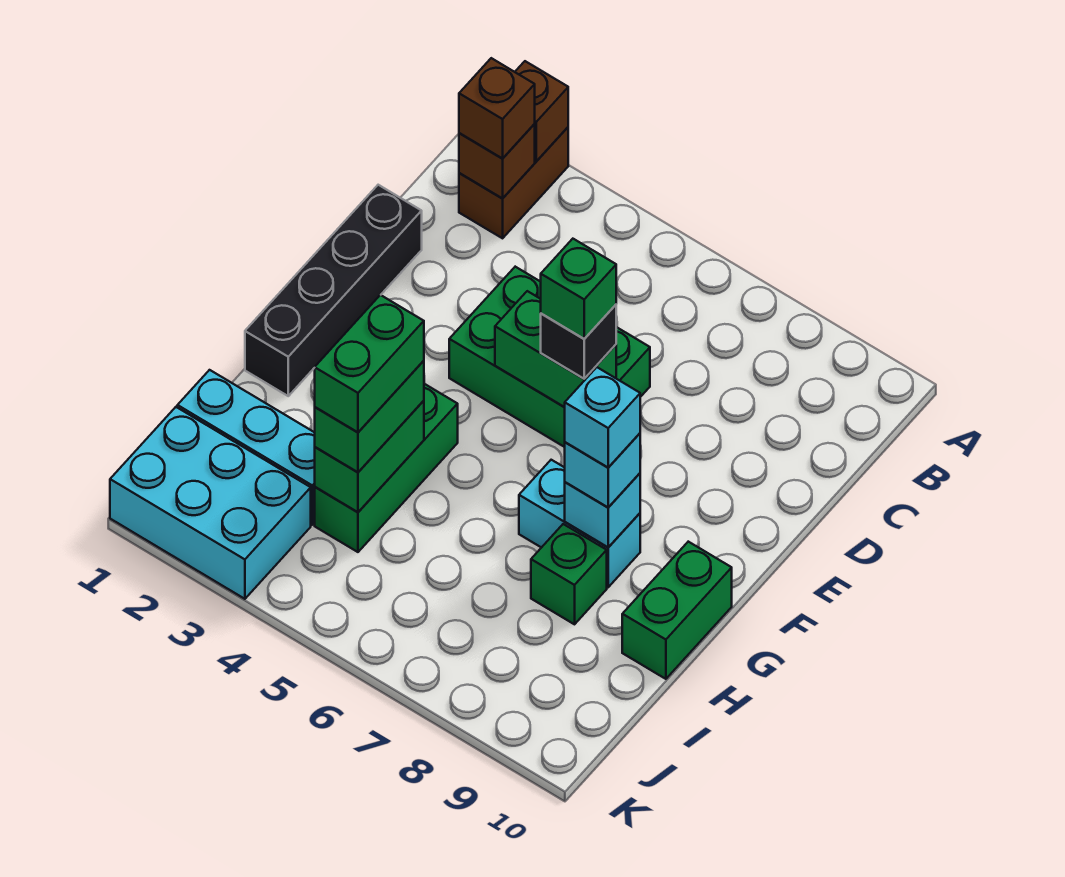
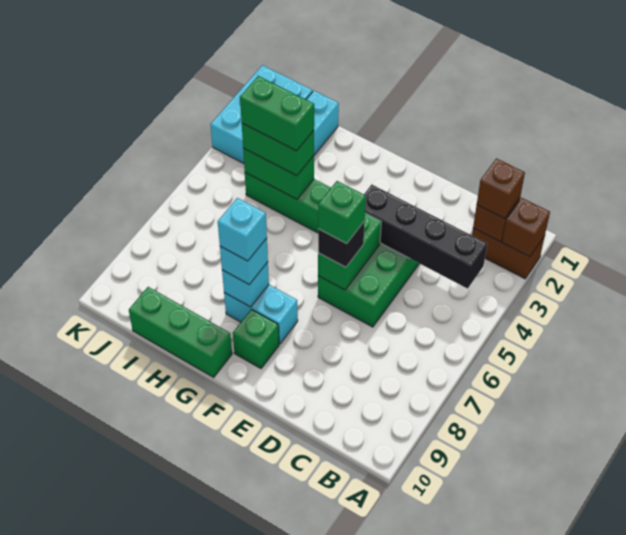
black 1x4 brick [245,185,422,396] -> black 1x4 brick moved to [364,185,487,288]
cyan 1x2 brick [519,460,640,587] -> cyan 1x2 brick turned to [224,285,298,344]
green 1x2 brick [622,542,732,679] -> green 1x3 brick [129,287,232,377]
green 1x1 brick [531,524,607,624] -> green 1x1 brick moved to [233,309,279,368]

